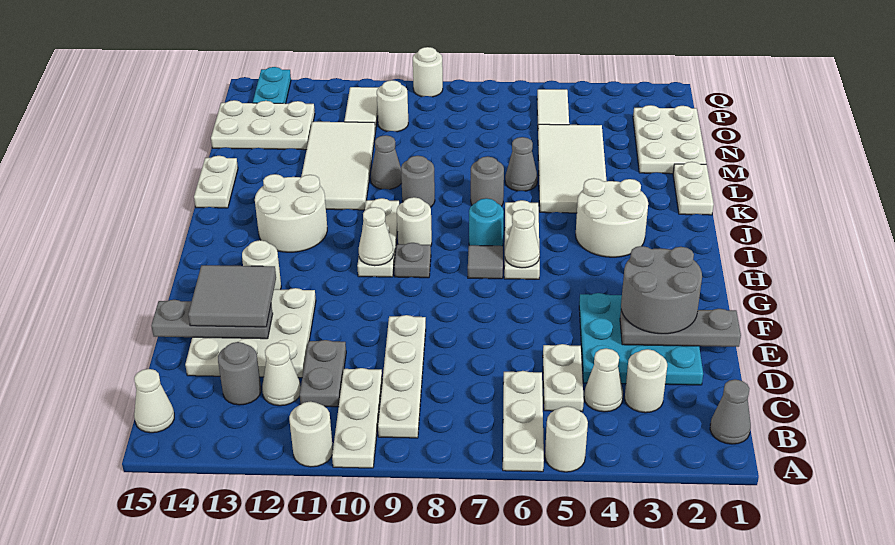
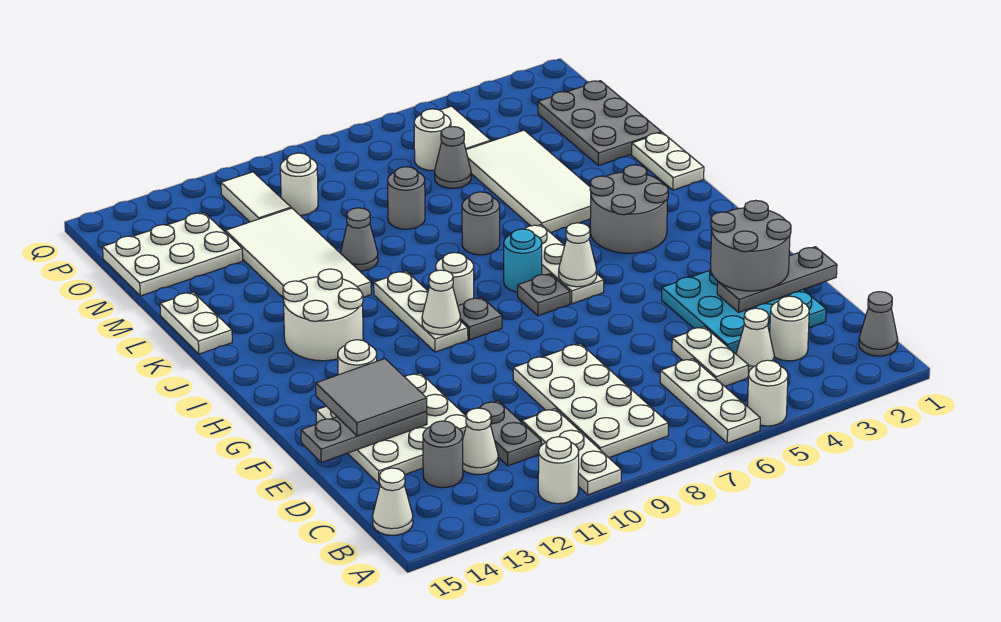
white 1x4 plate [378,315,426,438] -> white 2x4 plate [513,344,668,458]
grey 1x1 tile [468,245,503,279] -> grey 1x1 plate [518,274,570,316]
white 2x2 round brick [576,178,648,257] -> grey 2x2 round brick [590,165,668,253]
grey 1x1 round brick [401,156,435,207] -> grey 1x1 round brick moved to [388,167,425,229]
grey 1x1 cone [505,137,538,191] -> grey 1x1 cone moved to [435,127,471,188]
white 2x3 plate [633,105,706,174] -> grey 2x3 plate [538,81,661,165]
cyan 1x2 plate [253,67,291,104] -> none
white 1x1 round brick [413,47,443,97] -> white 1x1 round brick moved to [414,109,451,170]

